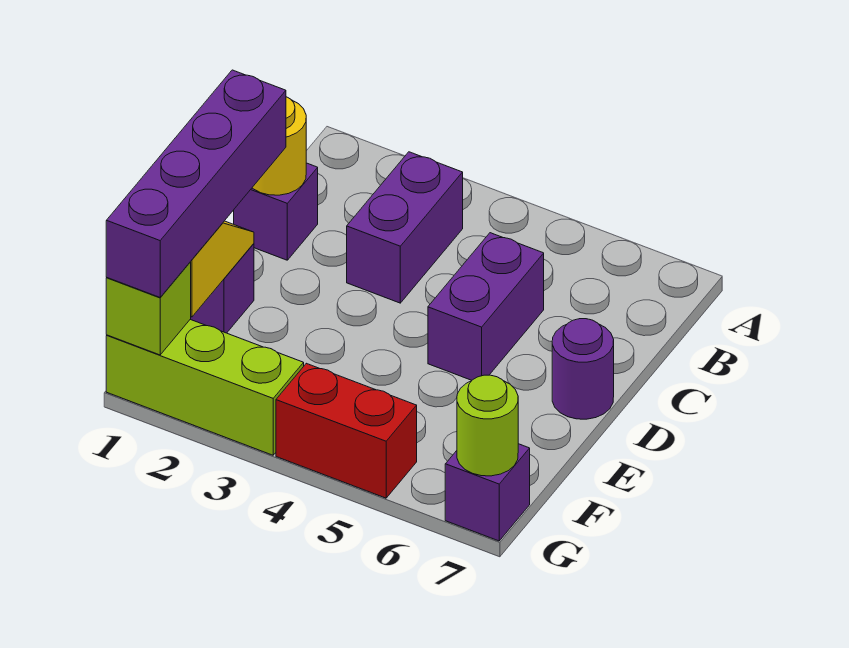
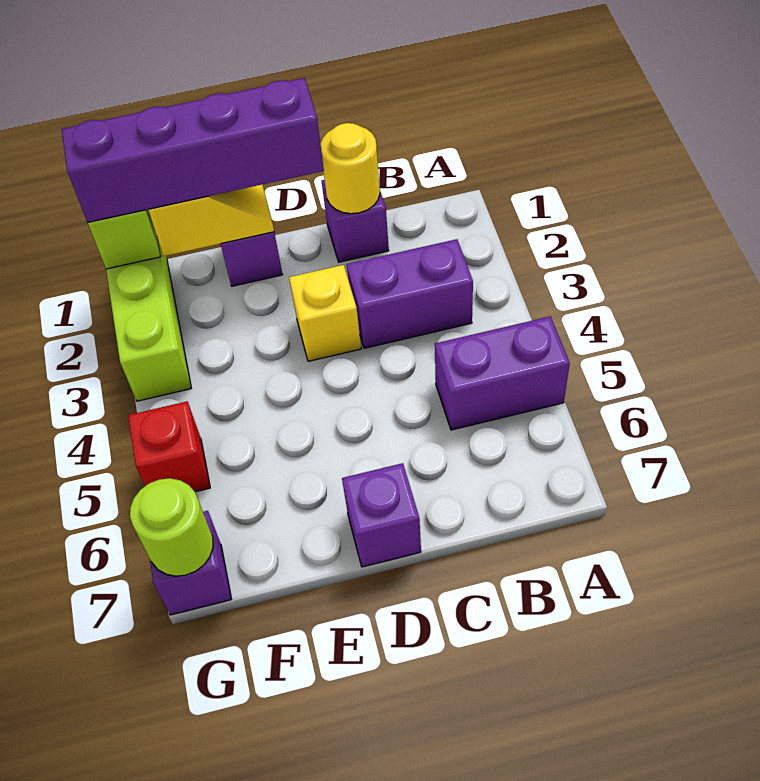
purple 1x2 brick [428,233,544,380] -> purple 1x2 brick moved to [435,317,570,430]
none -> yellow 1x1 brick [289,265,361,361]
purple 1x1 round brick [552,319,614,419] -> purple 1x1 brick [342,463,421,567]
red 1x2 brick [276,363,417,498] -> red 1x1 brick [128,401,210,492]

